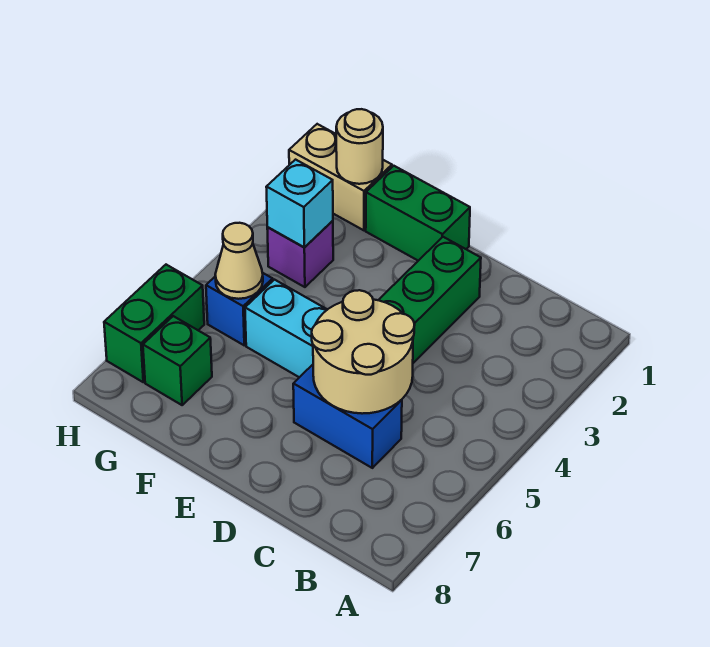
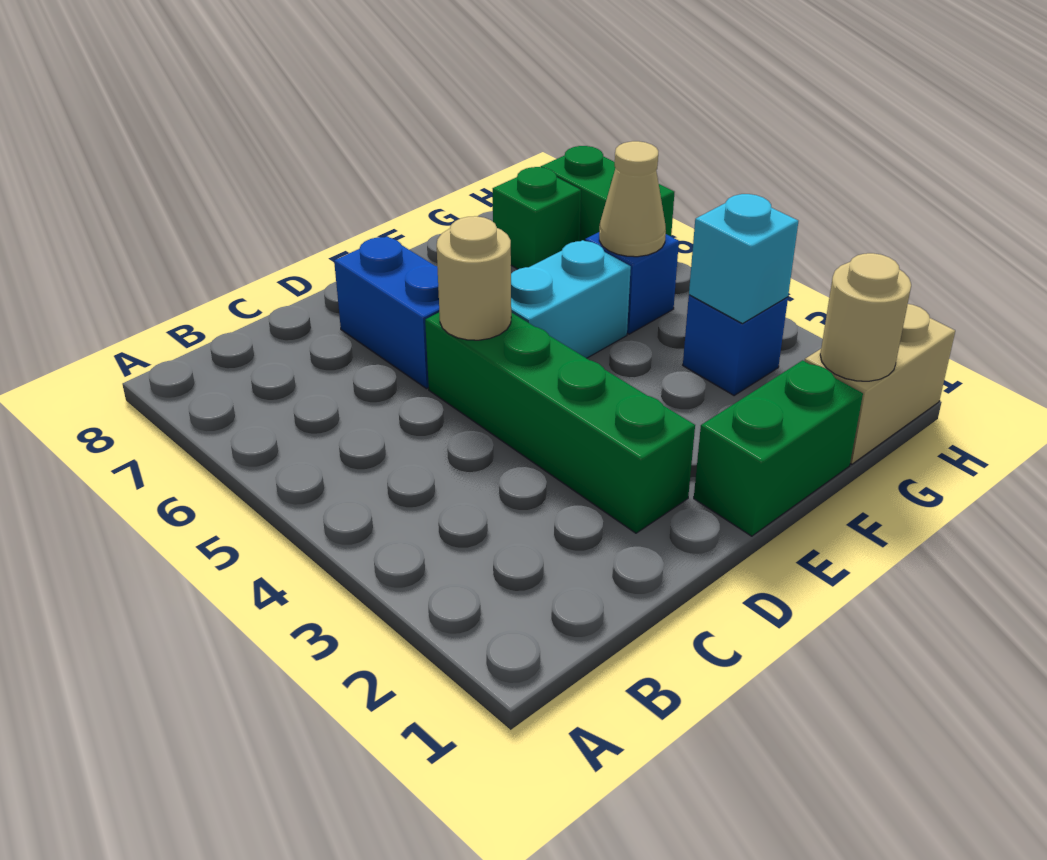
tan 2x2 round brick [312,290,414,414] -> tan 1x1 round brick [437,216,511,340]
blue 1x2 brick [293,365,402,468] -> blue 1x2 brick turned to [334,236,439,389]
purple 1x1 brick [267,221,333,287] -> blue 1x1 brick [683,295,788,396]

